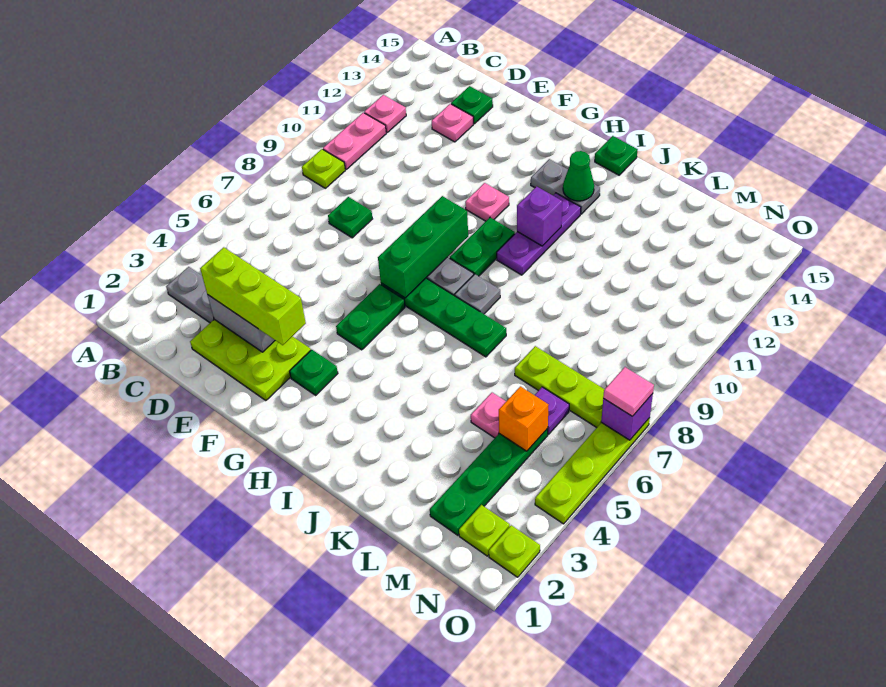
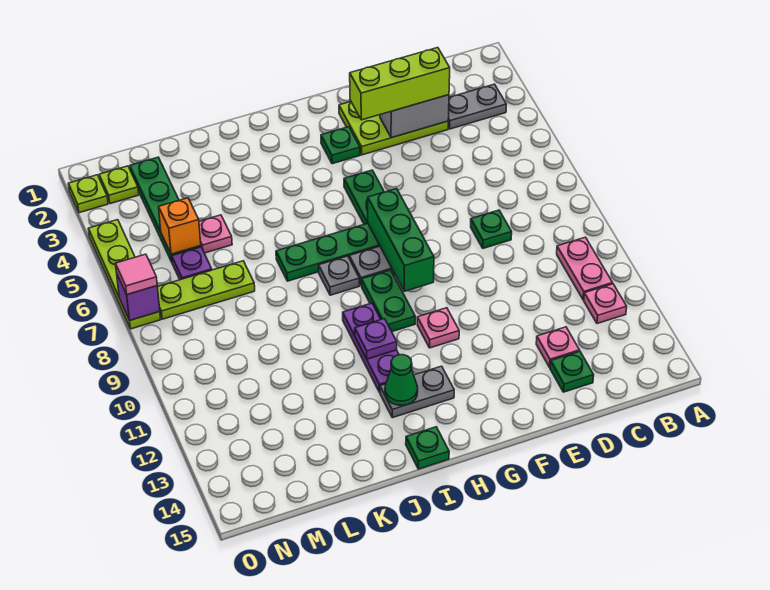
lime 1x1 plate [302,149,345,188] -> none
purple 1x1 brick [517,186,562,246] -> purple 1x1 plate [355,319,397,359]

